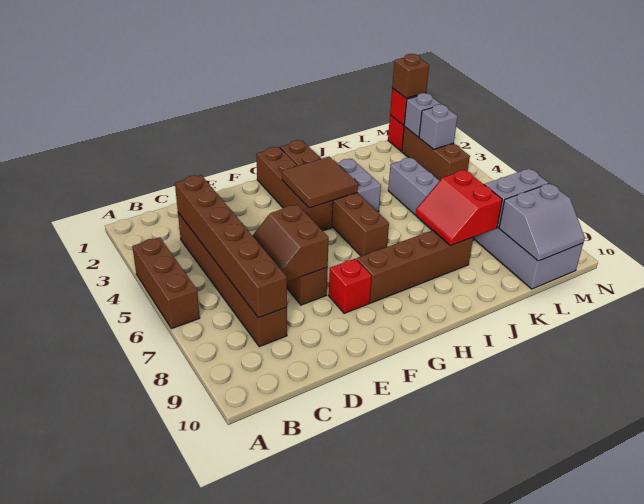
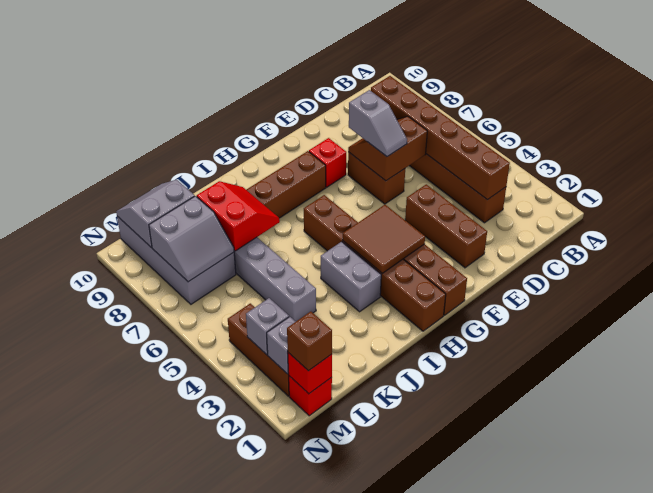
brown 1x3 brick [132,237,200,329] -> brown 1x3 brick moved to [405,184,487,268]
brown 2x2 slope [252,204,329,282] -> brown 2x2 slope turned to [348,117,427,181]
none -> grey 1x2 slope [349,90,407,157]

